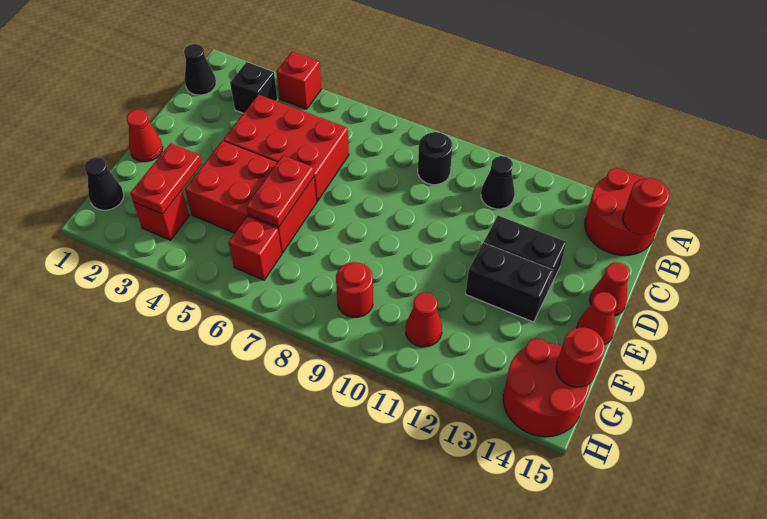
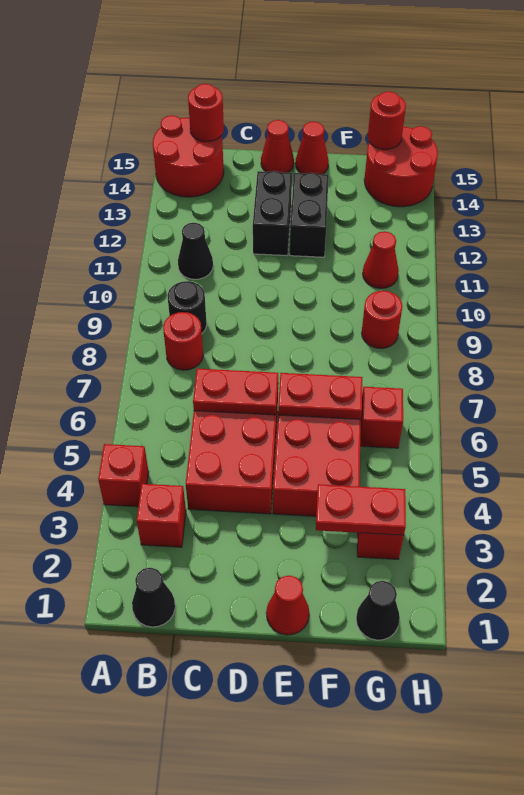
black 1x1 brick [230,62,277,113] -> red 1x1 brick [137,484,186,547]
none -> red 1x1 round brick [163,312,203,370]
none -> red 1x2 plate [193,369,278,415]

